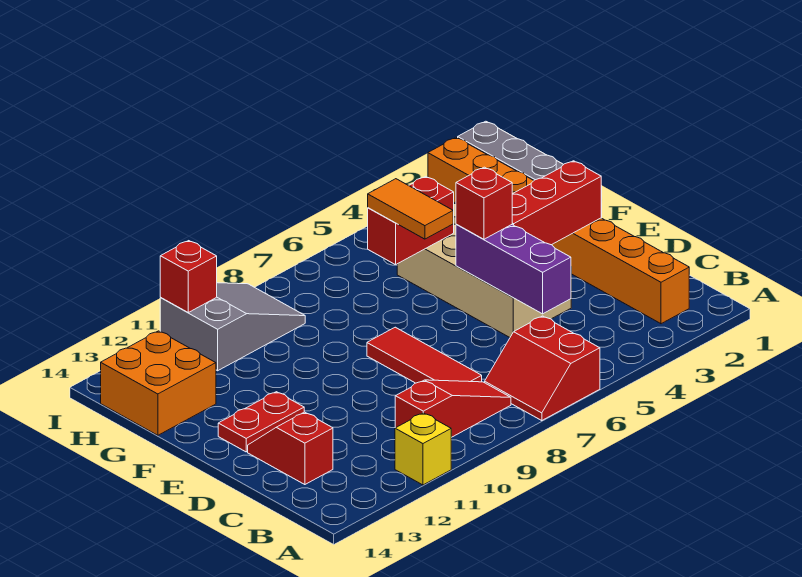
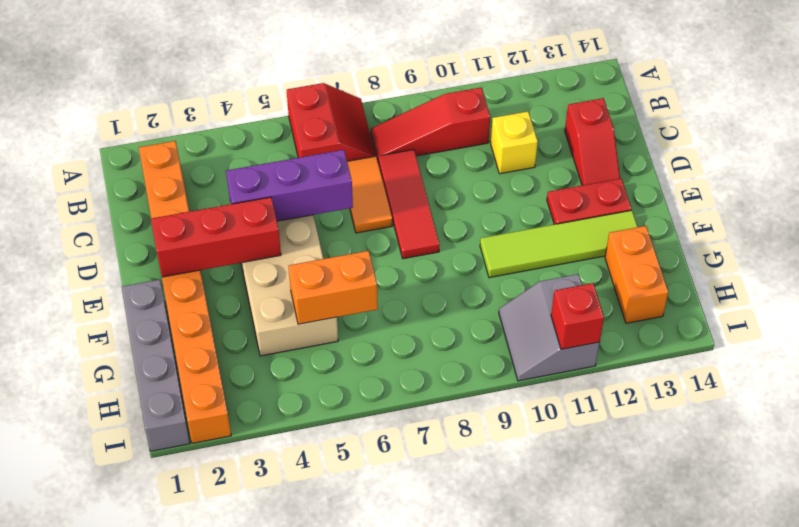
yellow 1x1 brick [395,413,451,485] -> yellow 1x1 brick moved to [491,112,538,174]
purple 1x3 brick [456,224,571,314] -> purple 1x3 brick turned to [226,150,353,221]
red 1x1 brick [456,167,512,239] -> none
orange 1x2 tile [368,179,453,239] -> orange 1x2 tile moved to [347,156,392,233]
none -> lime 1x4 tile [480,210,638,278]
red 1x2 brick [368,177,454,265] -> orange 1x2 brick [289,251,378,324]
orange 2x2 brick [101,331,216,435] -> orange 1x2 brick [605,226,668,323]
grey 2x3 slope [160,283,305,371] -> grey 2x2 slope [499,274,600,381]

